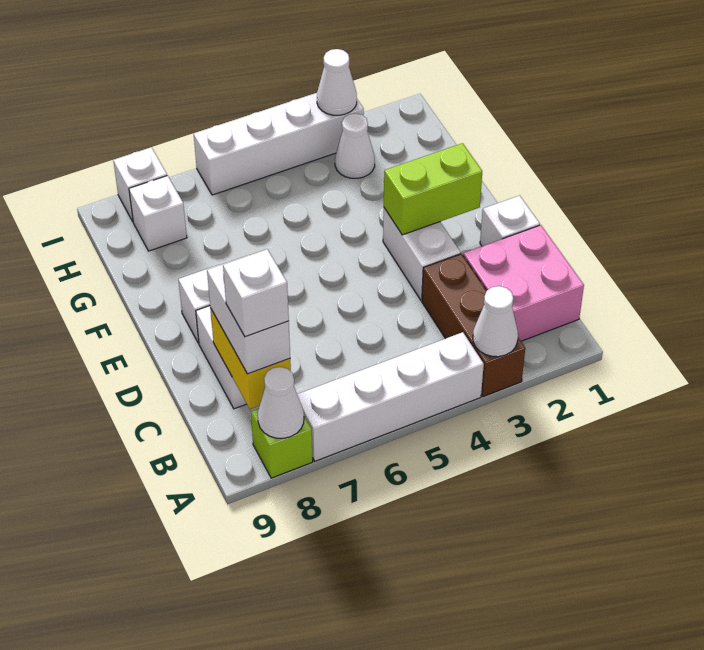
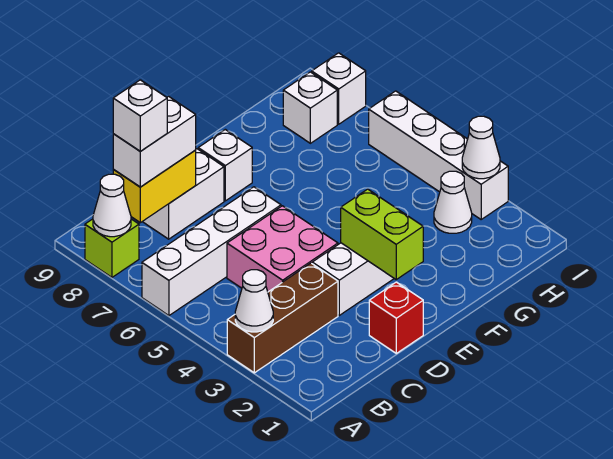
white 1x4 brick [297,332,484,461] -> white 1x4 brick turned to [142,187,281,316]
pink 2x2 brick [463,225,584,341] -> pink 2x2 brick moved to [227,206,338,292]
white 1x1 brick [480,195,540,246] -> red 1x1 brick [369,282,423,353]

